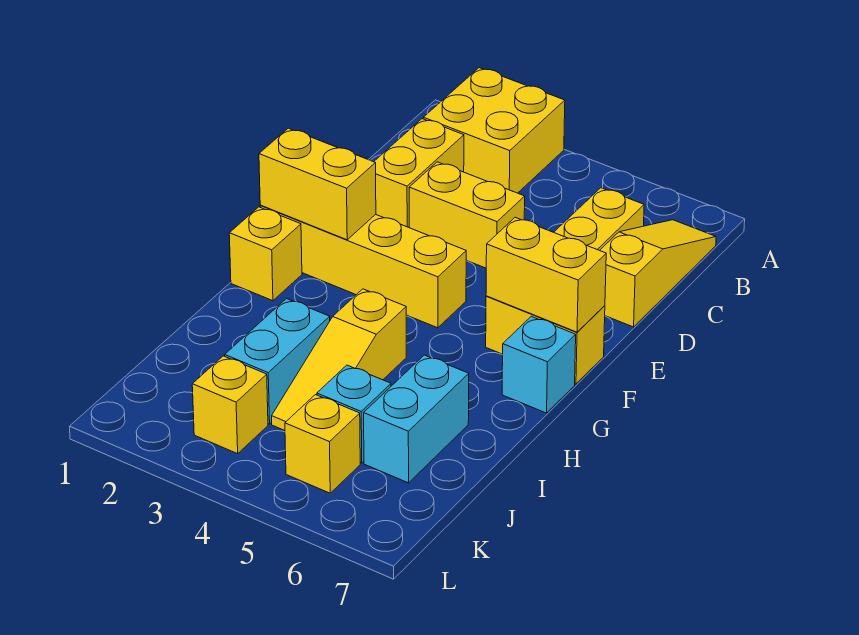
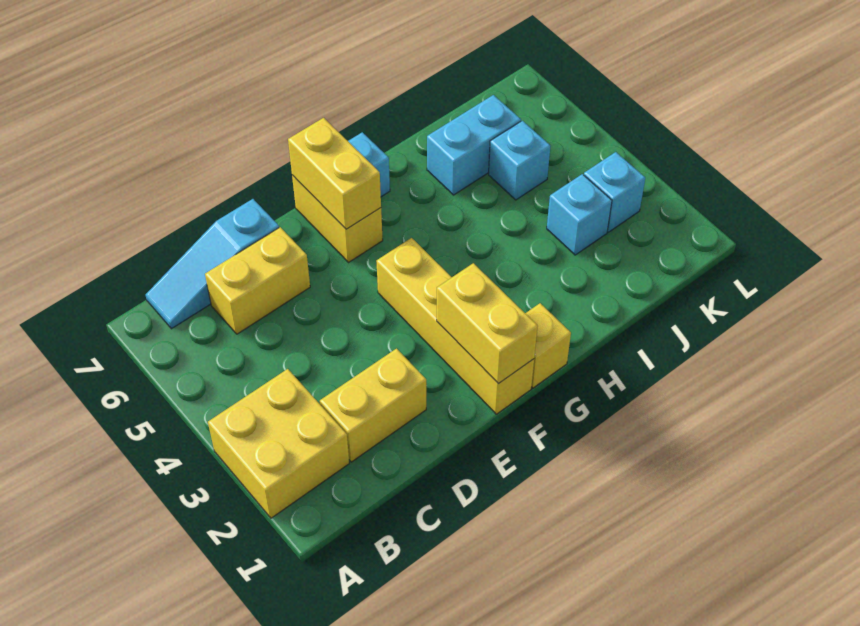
yellow 1x3 slope [600,220,716,327] -> cyan 1x3 slope [146,199,279,329]
yellow 1x2 brick [409,162,525,268] -> none
yellow 1x3 slope [272,289,406,430] -> none
cyan 1x2 brick [225,299,330,424] -> cyan 1x1 brick [547,174,612,255]
yellow 1x1 brick [192,356,268,454] -> cyan 1x1 brick [584,152,645,232]
yellow 1x1 brick [285,395,360,493] -> none

